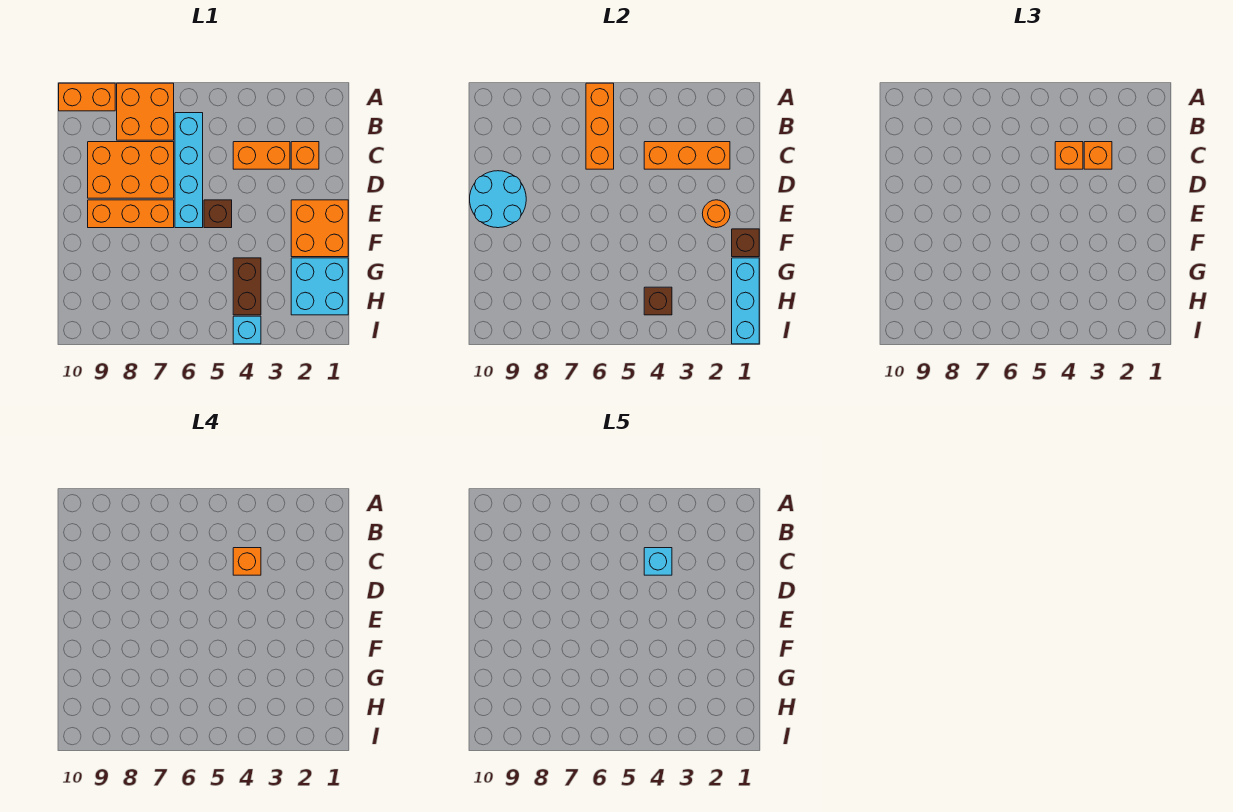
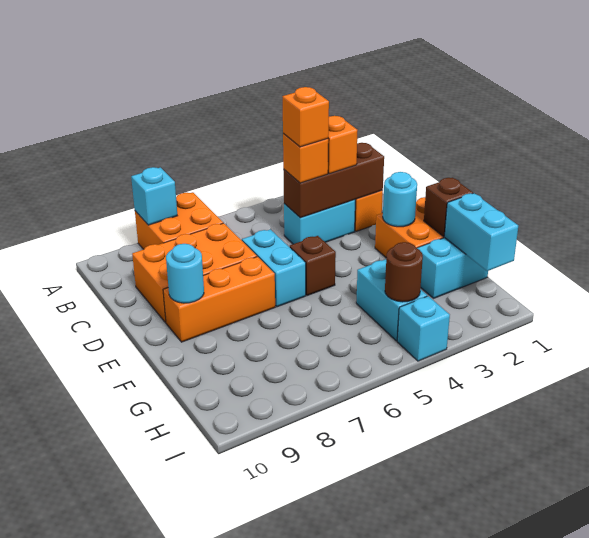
orange 1x3 brick [586,83,614,169] -> none
orange 1x2 brick [59,83,115,111] -> none
cyan 1x4 brick [175,113,203,228] -> cyan 1x2 brick [242,229,306,307]
orange 1x3 brick [644,142,730,169] -> brown 1x3 brick [283,143,384,218]
orange 1x2 brick [233,142,290,169] -> cyan 1x2 brick [284,200,355,244]
cyan 1x1 brick [644,548,672,575] -> cyan 1x1 brick moved to [131,167,177,225]
cyan 2x2 round brick [470,171,526,228] -> cyan 1x1 round brick [166,244,204,303]
orange 1x1 round brick [702,200,730,228] -> cyan 1x1 round brick [383,172,417,227]
cyan 2x2 brick [291,258,348,315] -> cyan 1x2 brick [417,238,488,298]
cyan 1x3 brick [732,258,759,344] -> cyan 1x2 brick [444,193,518,271]
brown 1x2 brick [233,258,261,315] -> cyan 1x2 brick [356,259,427,341]
brown 1x1 brick [644,287,672,315] -> brown 1x1 round brick [385,242,423,302]

